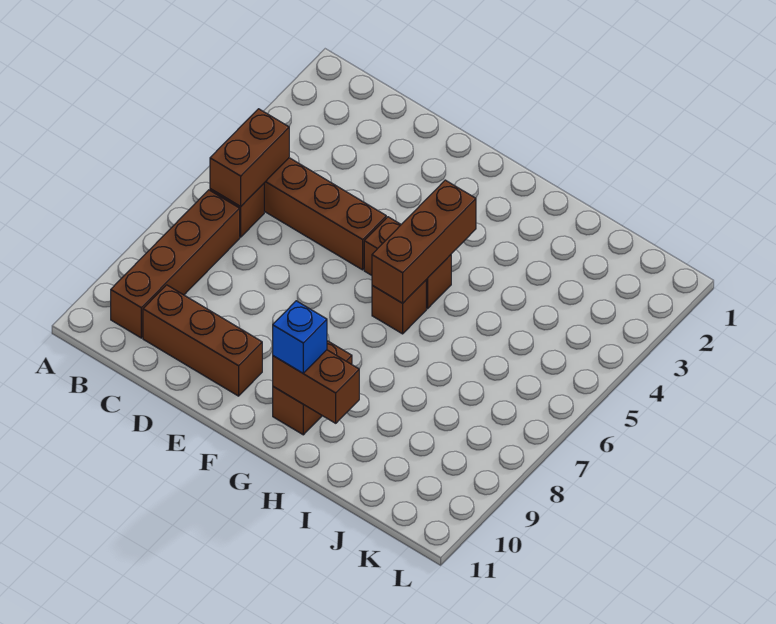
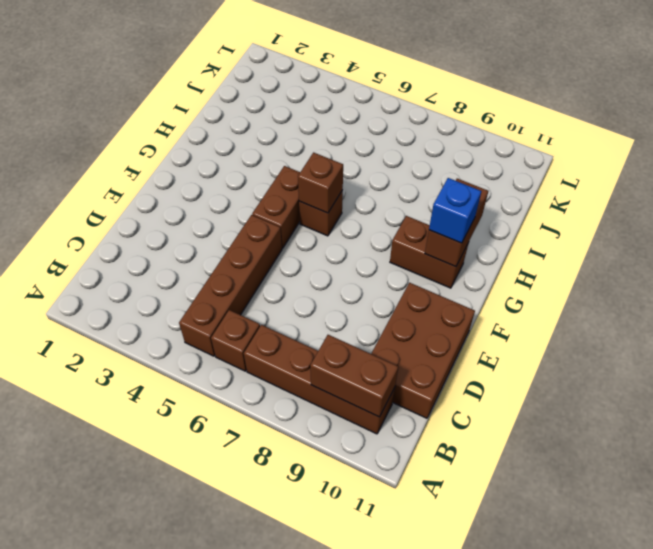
brown 1x2 brick [210,109,289,206] -> brown 1x2 brick moved to [310,335,398,417]
brown 1x3 brick [143,285,262,396] -> brown 2x3 brick [371,283,475,418]
brown 1x3 brick [372,180,476,303] -> brown 1x1 brick [298,153,343,213]

